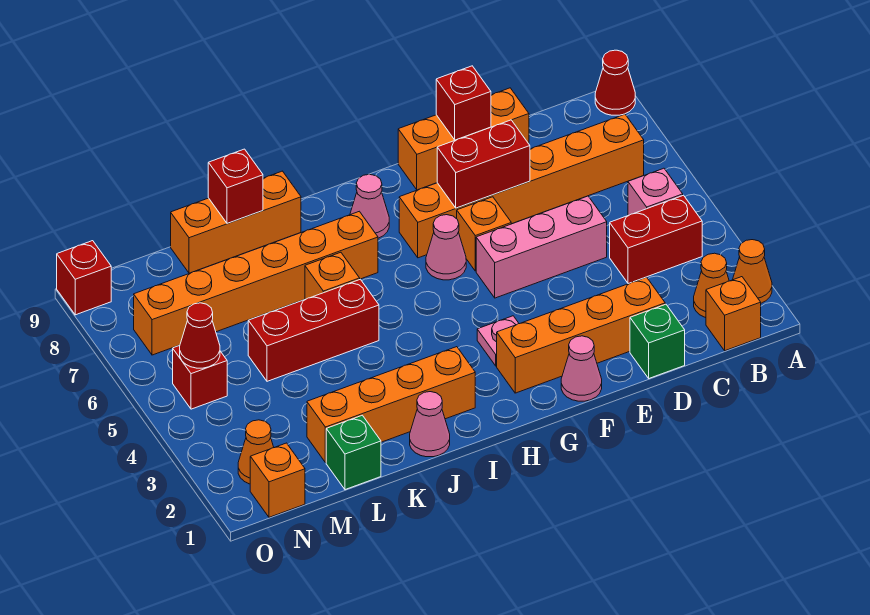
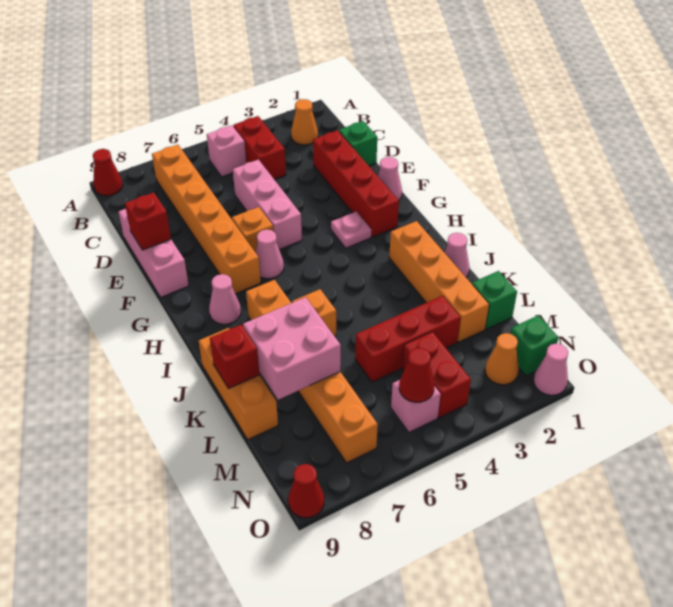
orange 1x1 cone [733,240,772,303] -> none
orange 1x1 brick [706,277,761,351] -> none
orange 1x4 brick [497,277,665,393] -> red 1x4 brick [313,130,399,237]
orange 1x3 brick [398,88,529,190] -> pink 1x3 brick [119,209,189,297]
red 1x2 brick [437,120,530,208] -> red 1x2 brick moved to [402,332,471,418]
red 1x3 brick [248,279,379,381] -> red 1x3 brick turned to [355,296,461,382]
none -> pink 2x2 brick [243,297,341,400]
orange 1x1 brick [250,443,305,517] -> green 1x1 brick [511,315,558,376]
red 1x1 brick [173,345,227,409] -> pink 1x1 brick [391,380,441,432]
none -> pink 1x1 cone [534,344,568,395]
red 1x1 brick [57,241,111,315] -> red 1x1 cone [288,464,324,518]

